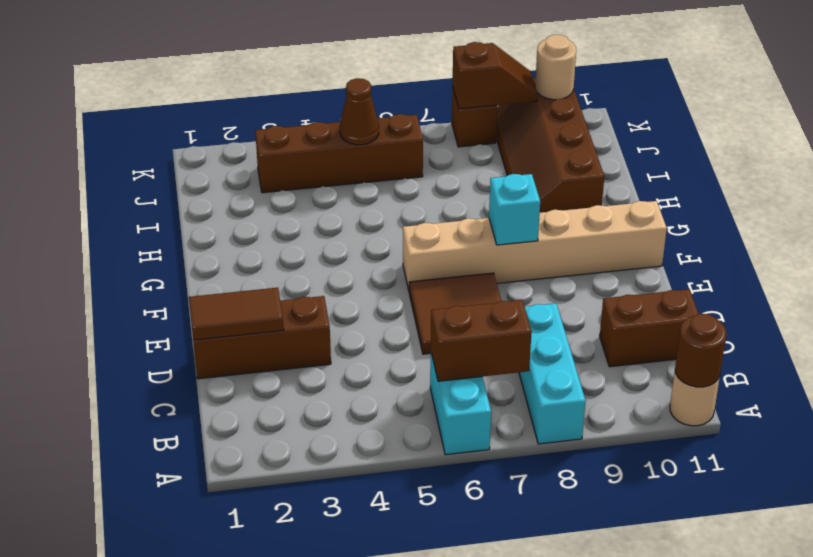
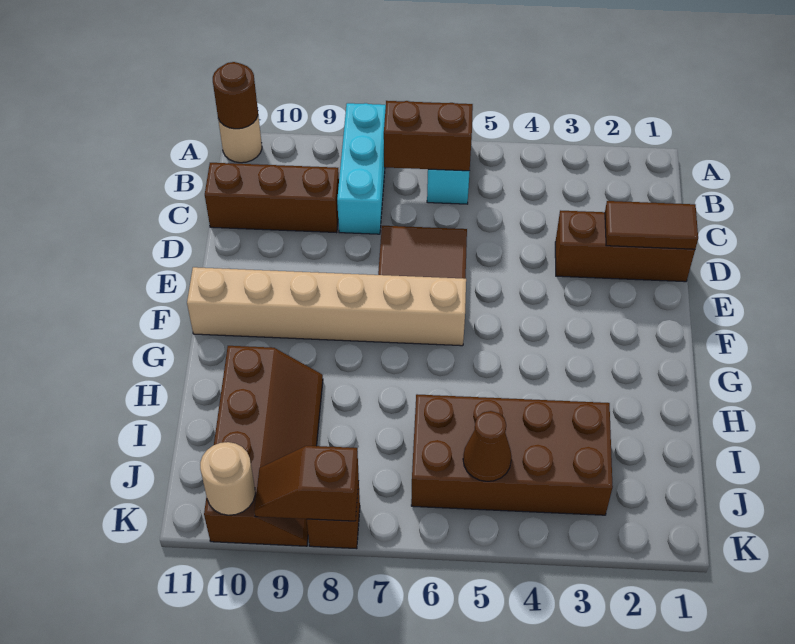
brown 1x2 brick [600,289,699,367] -> brown 1x3 brick [205,163,339,233]
cyan 1x1 brick [489,174,540,245] -> none
brown 1x4 brick [255,114,423,193] -> brown 2x4 brick [411,394,613,515]

